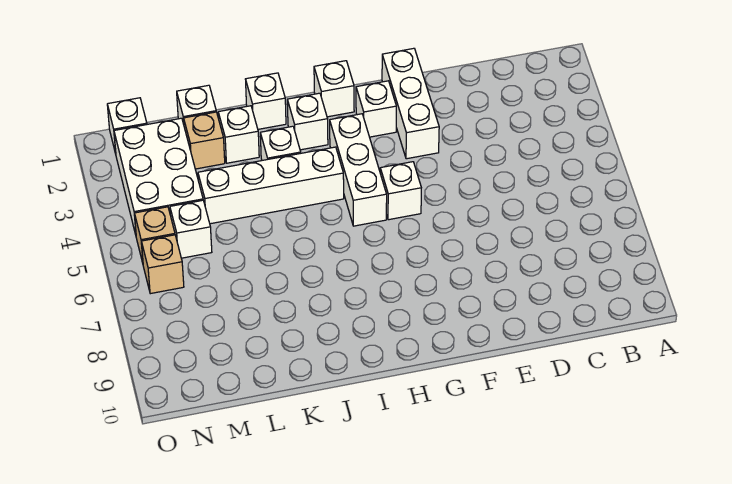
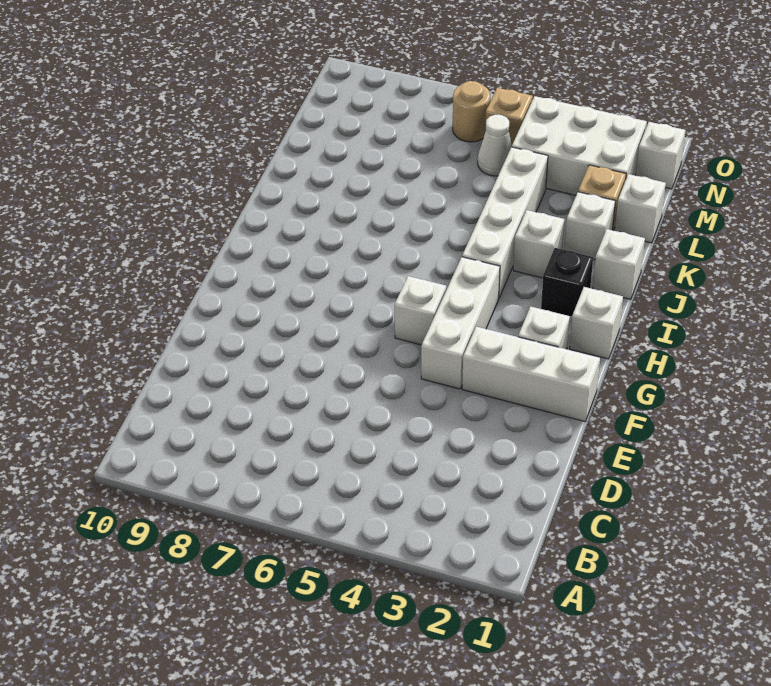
white 1x3 brick [330,114,387,226] -> white 1x3 brick turned to [421,257,500,389]
white 1x1 brick [287,93,328,150] -> black 1x1 brick [541,248,593,317]
white 1x1 brick [170,200,212,258] -> white 1x1 cone [478,115,512,176]
tan 1x1 brick [141,235,184,294] -> tan 1x1 round brick [453,81,490,142]

